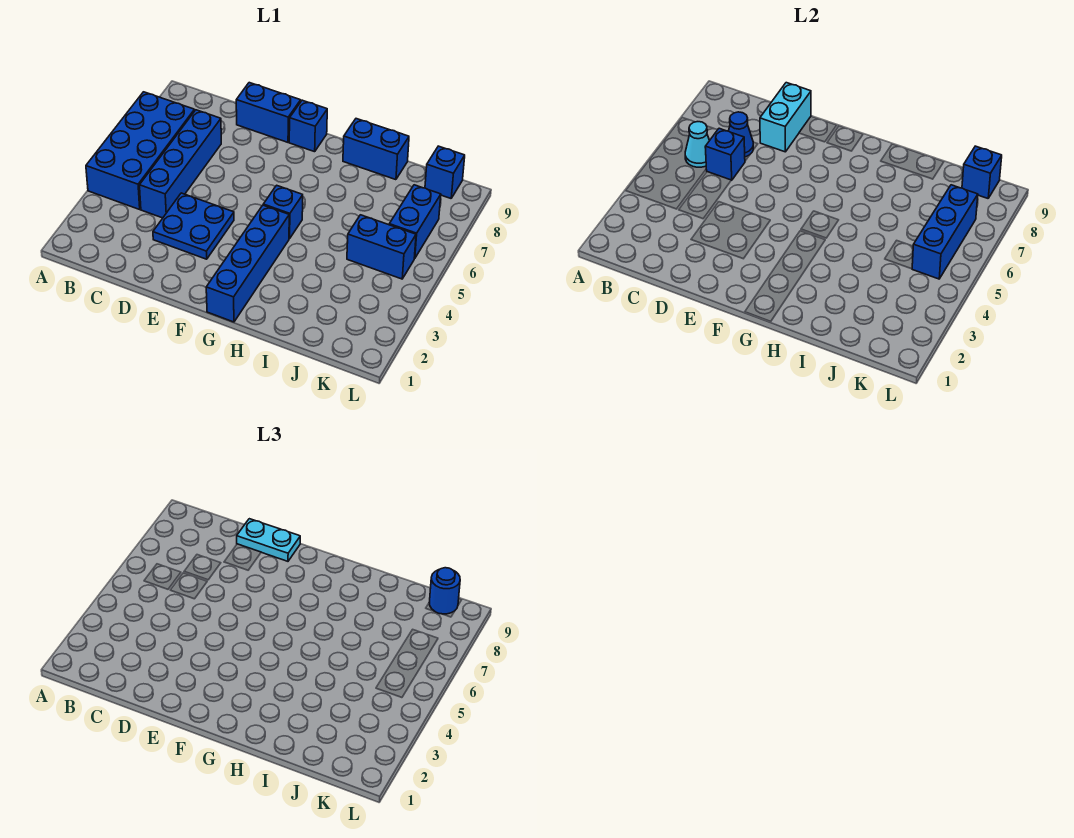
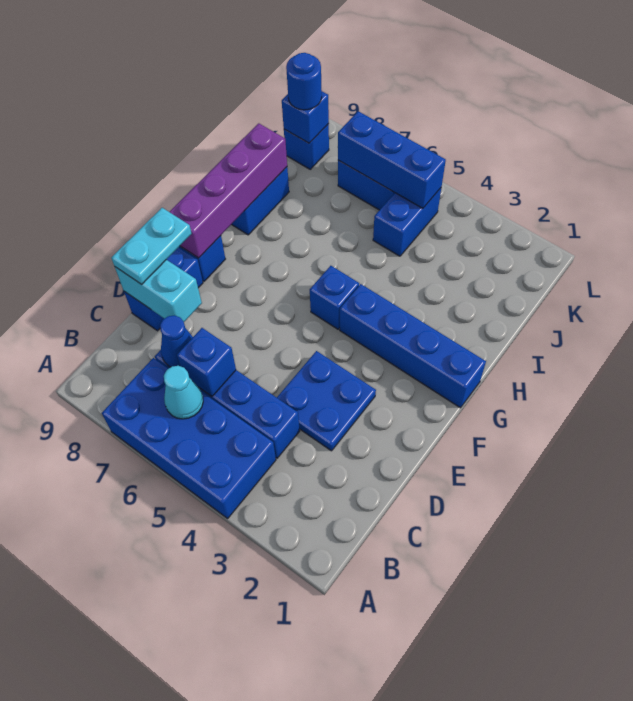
none -> purple 1x4 brick [170,123,287,258]

